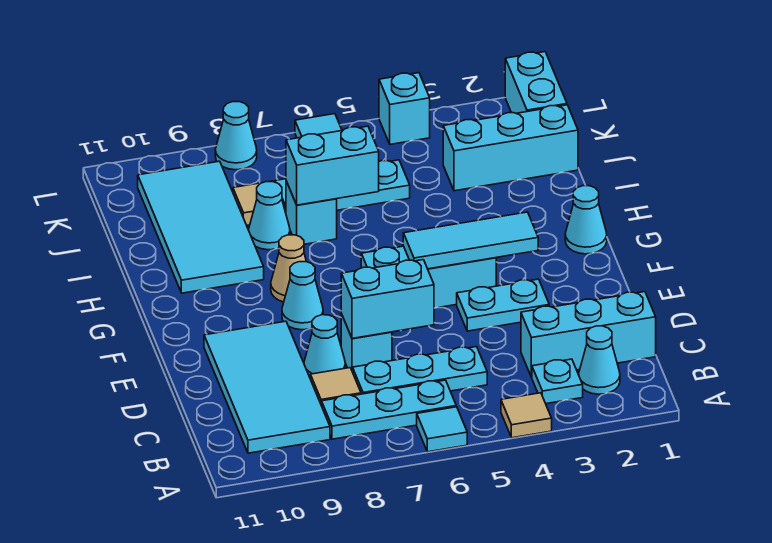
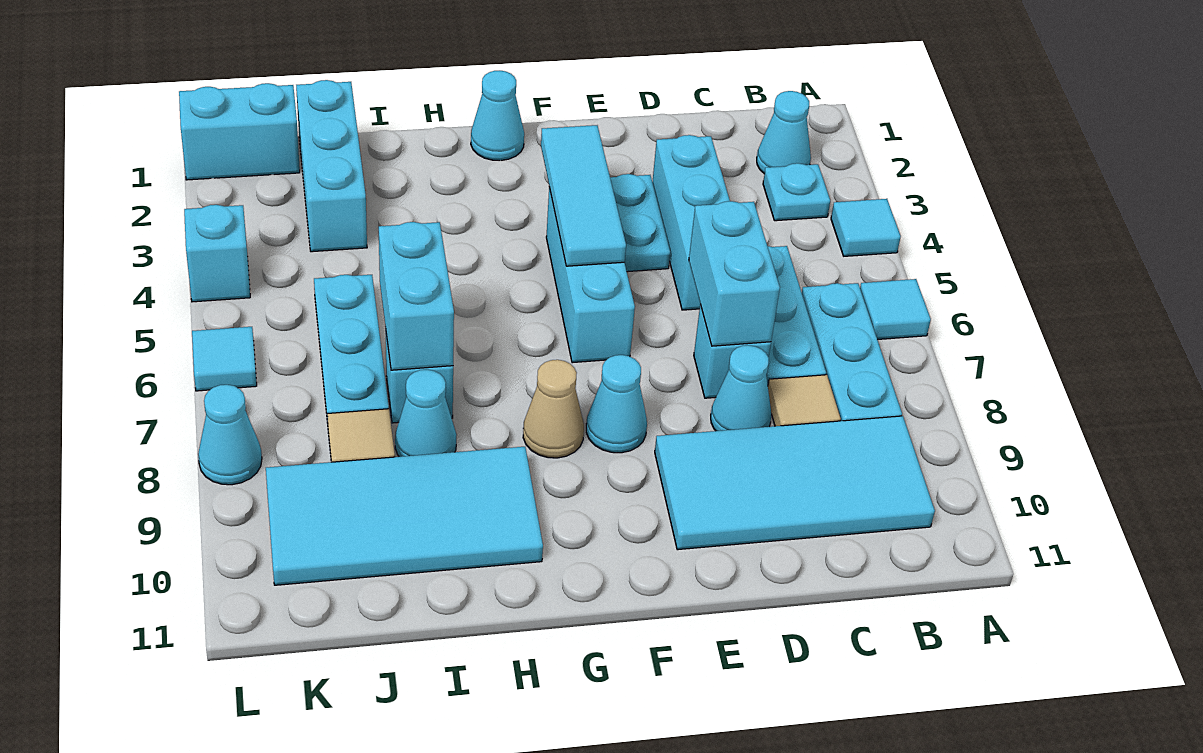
tan 1x1 tile [501,393,552,438] -> cyan 1x1 tile [831,199,901,256]
cyan 1x3 brick [521,292,656,377] -> cyan 1x3 brick moved to [652,135,730,310]

